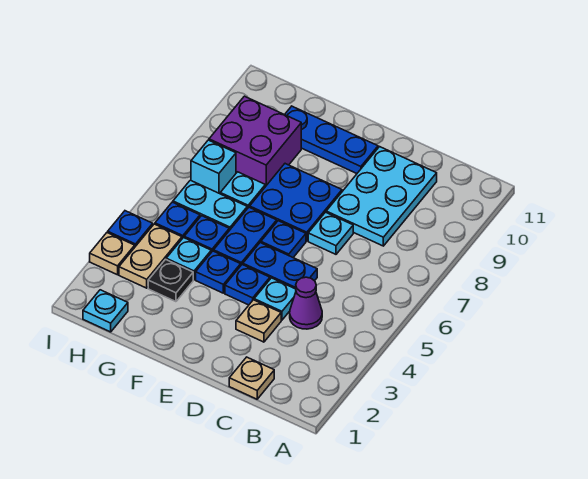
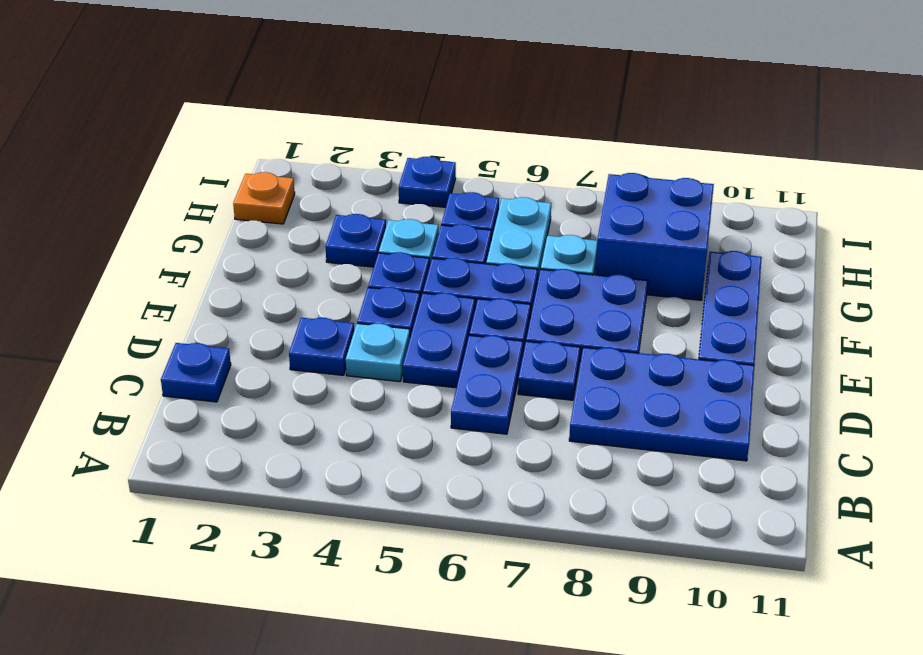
tan 1x1 plate [229,357,274,399] -> blue 1x1 plate [161,343,231,402]
purple 1x1 cone [290,277,322,329] -> none
none -> blue 1x2 plate [451,335,523,434]
cyan 2x3 plate [326,147,437,246] -> blue 2x3 plate [569,347,754,461]
tan 1x1 plate [236,300,281,342] -> blue 1x1 plate [289,318,354,375]
cyan 1x1 plate [308,212,353,254] -> blue 1x1 plate [518,341,580,400]
black 1x1 plate [148,260,193,302] -> blue 1x1 plate [325,214,386,267]
purple 2x2 brick [209,96,301,187] -> blue 2x2 brick [596,173,714,300]
cyan 1x1 plate [83,290,128,332] -> orange 1x1 plate [233,172,295,224]
tan 1x2 plate [119,224,182,288] -> none
cyan 1x1 brick [191,140,236,194] -> none
tan 1x1 plate [90,233,135,275] -> none

